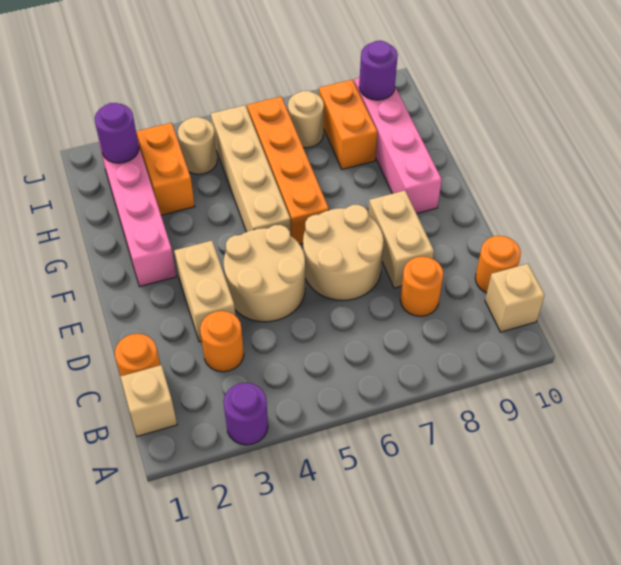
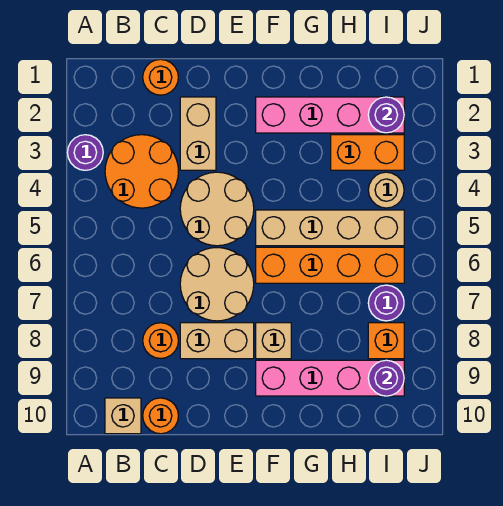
tan 1x1 brick [120,365,177,436] -> tan 1x1 brick moved to [256,323,291,359]
orange 1x1 round brick [200,311,244,372] -> orange 2x2 round brick [105,135,178,208]
tan 1x2 brick [174,241,235,342] -> tan 1x2 brick turned to [180,97,216,170]
orange 1x2 brick [319,80,377,169] -> orange 1x1 brick [368,323,404,359]
tan 1x1 round brick [288,91,324,148] -> purple 1x1 round brick [368,285,404,321]

